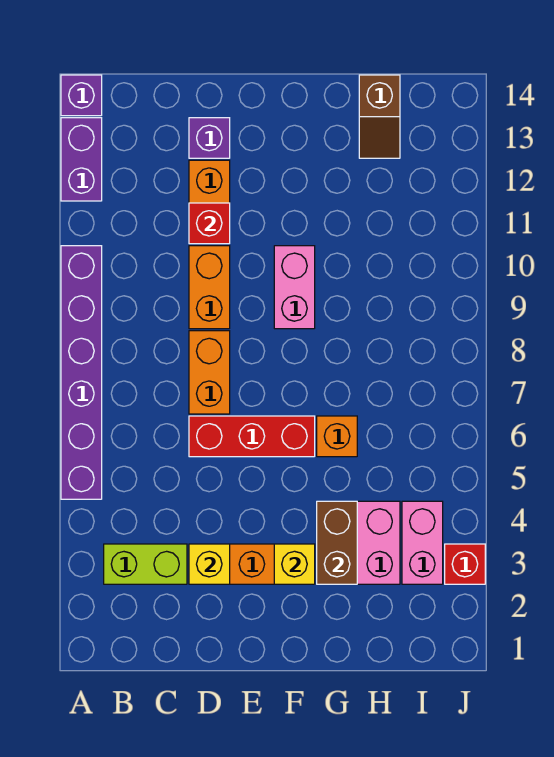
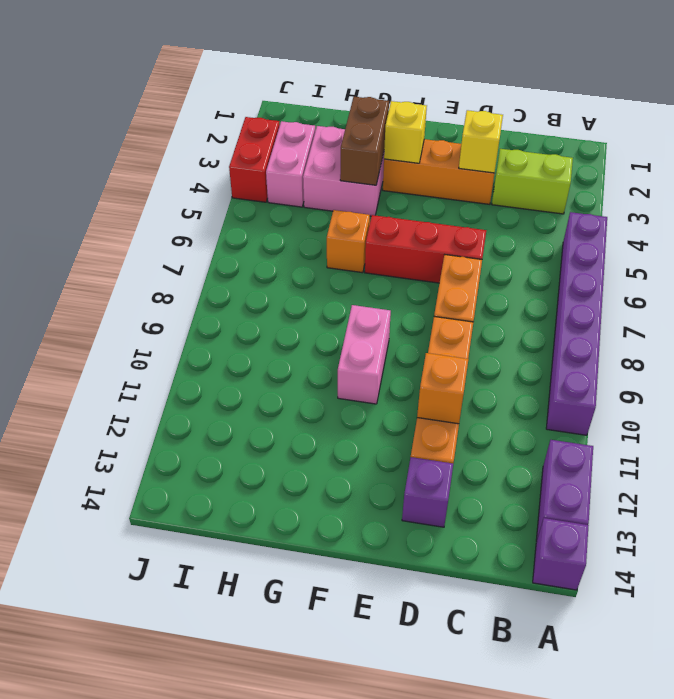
red 1x1 brick [189,203,230,244] -> orange 1x1 brick [417,353,468,424]
brown 1x2 slope [359,75,400,158] -> none
red 1x1 brick [445,544,485,584] -> red 1x2 brick [229,117,280,202]

